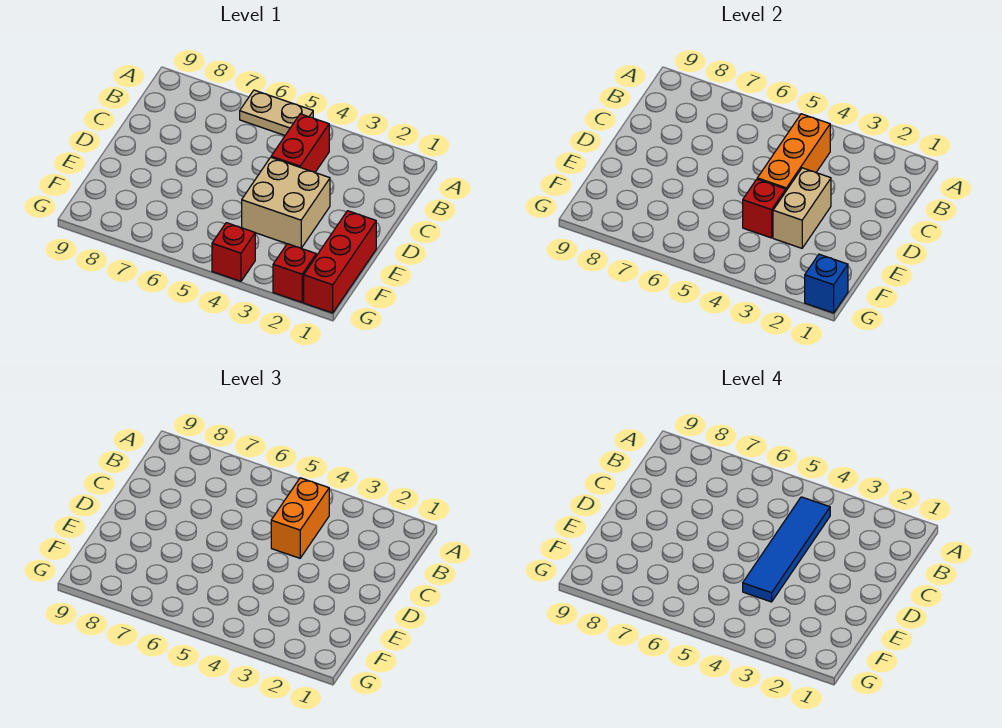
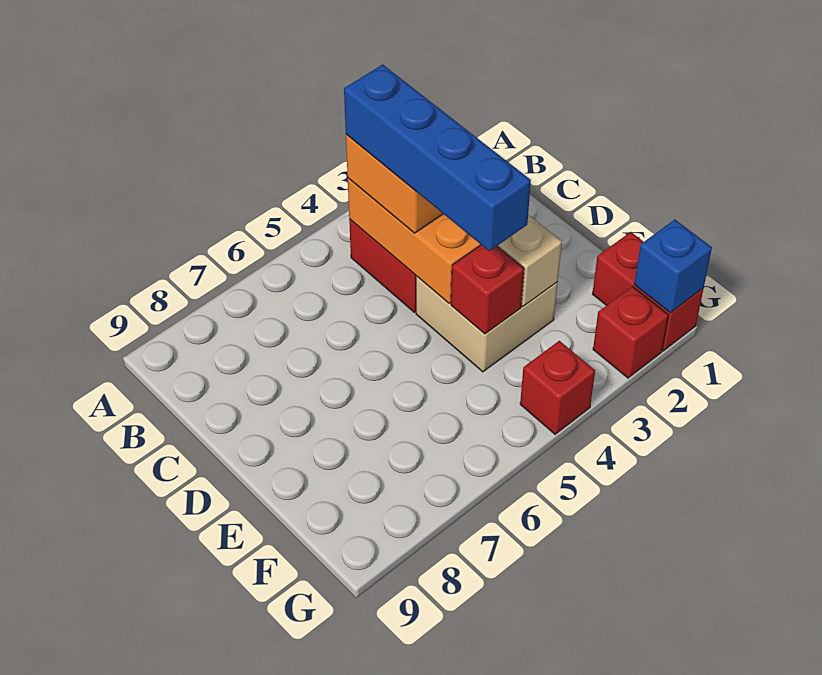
tan 1x2 plate [240,90,313,135] -> none
blue 1x4 tile [743,497,830,602] -> blue 1x4 brick [344,64,531,251]
red 1x3 brick [304,211,376,313] -> red 1x2 brick [592,232,704,351]

